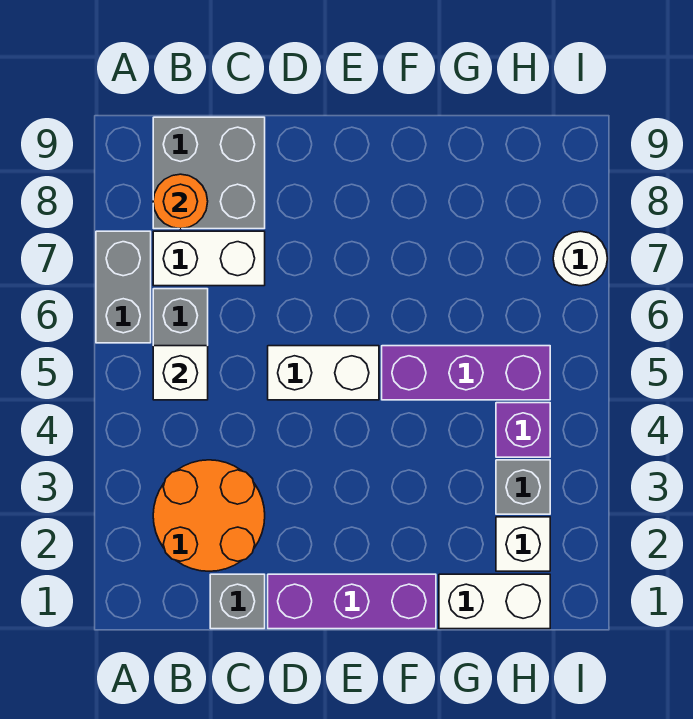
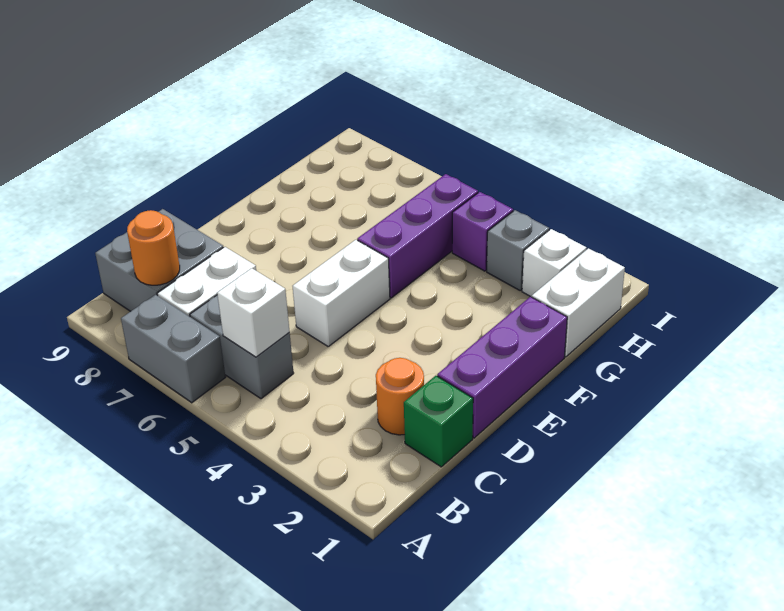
orange 2x2 round brick [153,460,265,571] -> orange 1x1 round brick [376,358,424,435]
grey 1x1 brick [210,574,265,629] -> green 1x1 brick [404,376,473,467]
white 1x1 round brick [553,231,608,286] -> none

